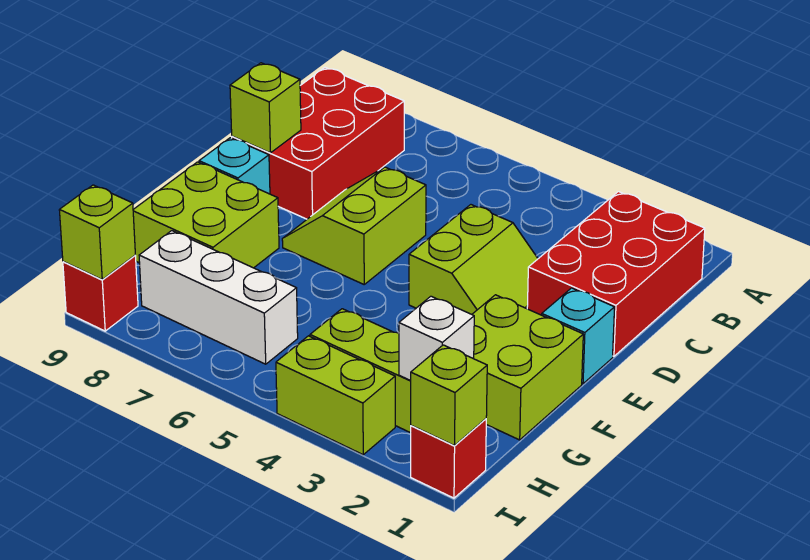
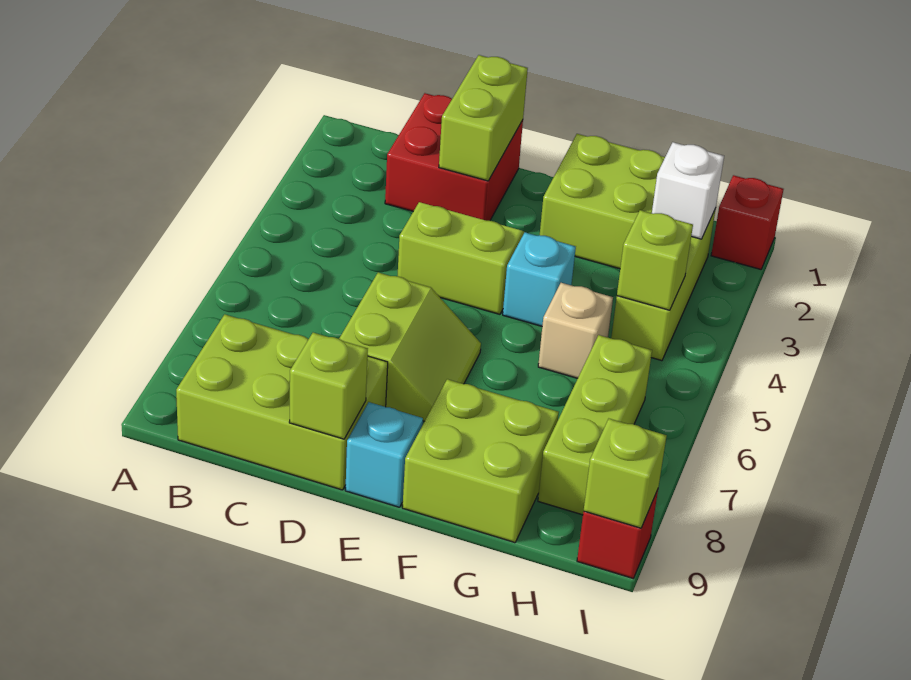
red 2x3 brick [527,192,705,356] -> red 2x2 brick [385,93,523,221]
red 2x3 brick [232,68,404,219] -> lime 2x3 brick [176,314,388,490]
lime 2x2 slope [282,167,426,284] -> lime 2x2 slope turned to [339,272,481,421]
cyan 1x1 brick [542,288,615,384] -> cyan 1x1 brick moved to [503,232,576,326]
none -> tan 1x1 brick [538,283,613,378]
white 1x3 brick [139,231,298,364] -> lime 1x3 brick [538,335,652,515]
lime 1x1 brick [411,345,487,446] -> lime 1x1 brick moved to [617,210,693,310]
lime 1x2 brick [276,336,395,455] -> lime 1x2 brick moved to [439,55,528,181]

